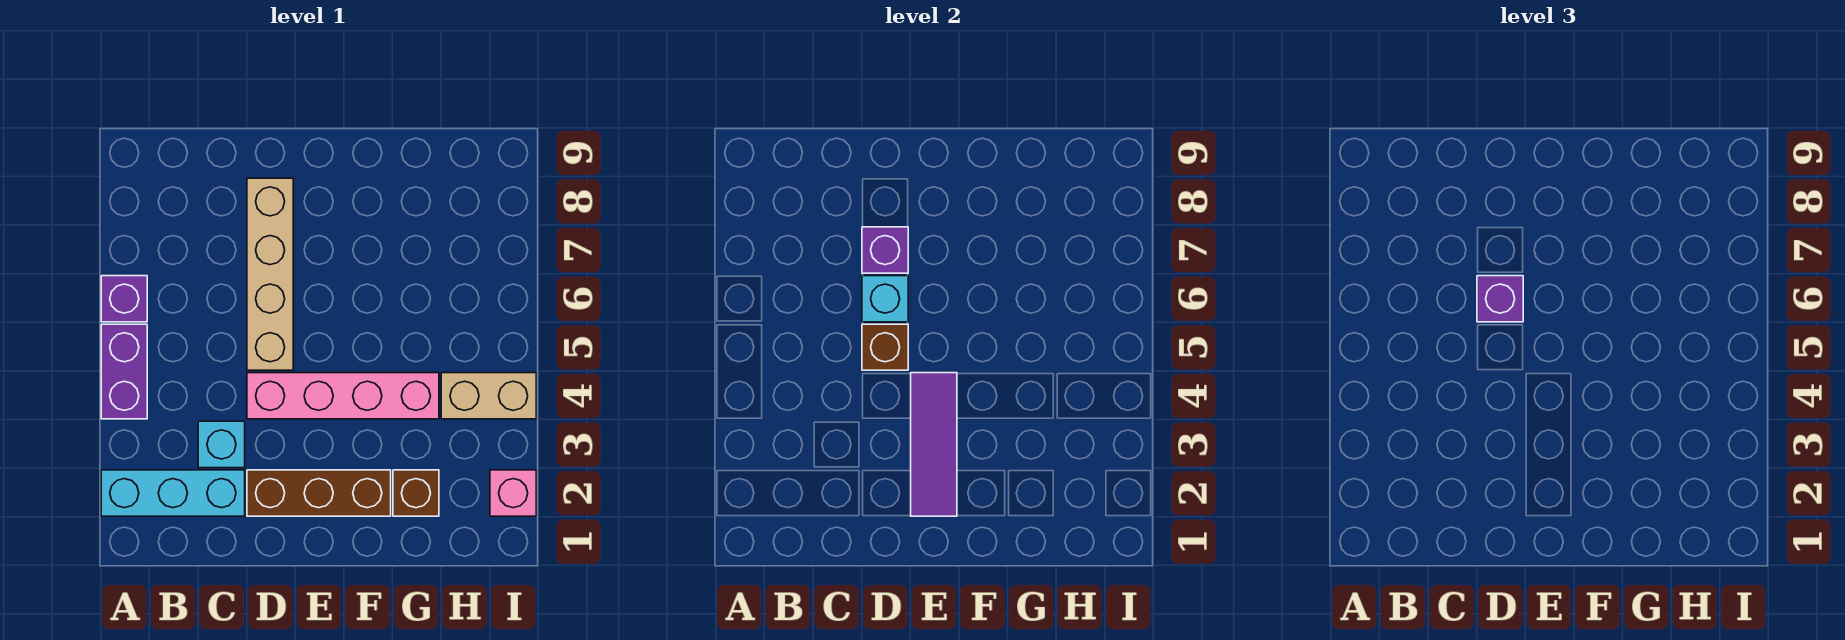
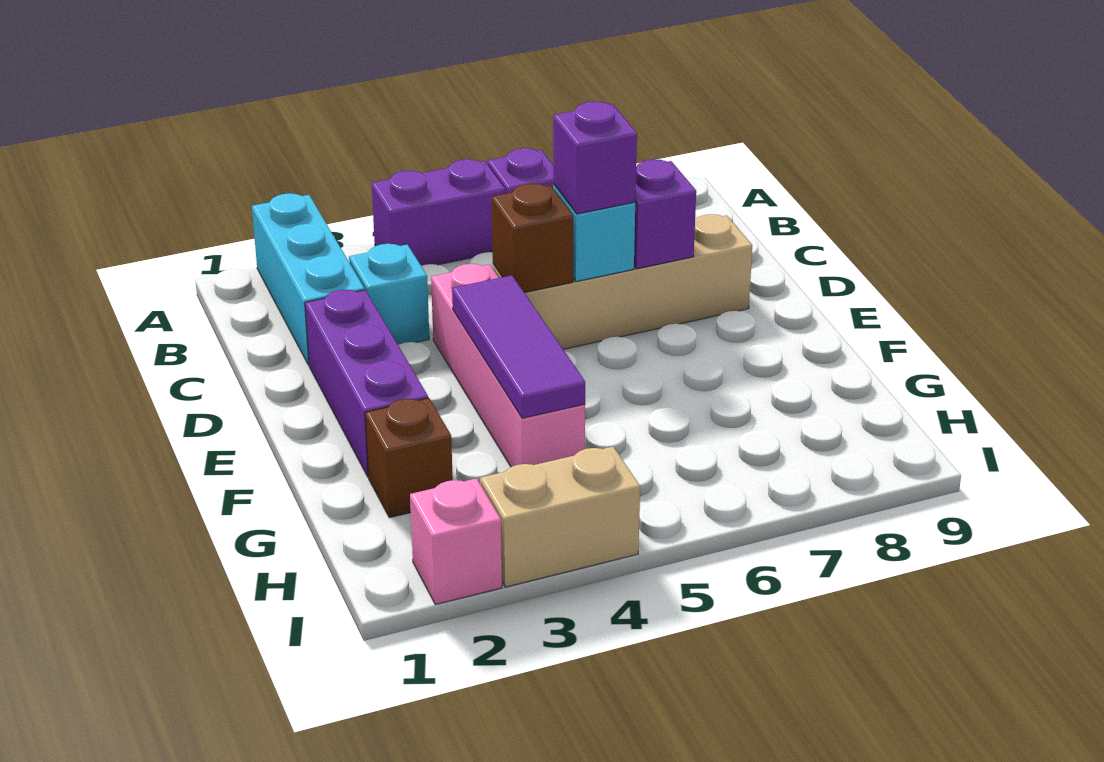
brown 1x3 brick [247,470,391,516] -> purple 1x3 brick [305,290,428,477]
purple 1x3 tile [911,373,957,516] -> purple 1x3 tile turned to [452,275,585,418]
tan 1x2 brick [441,373,536,419] -> tan 1x2 brick turned to [480,447,640,587]

